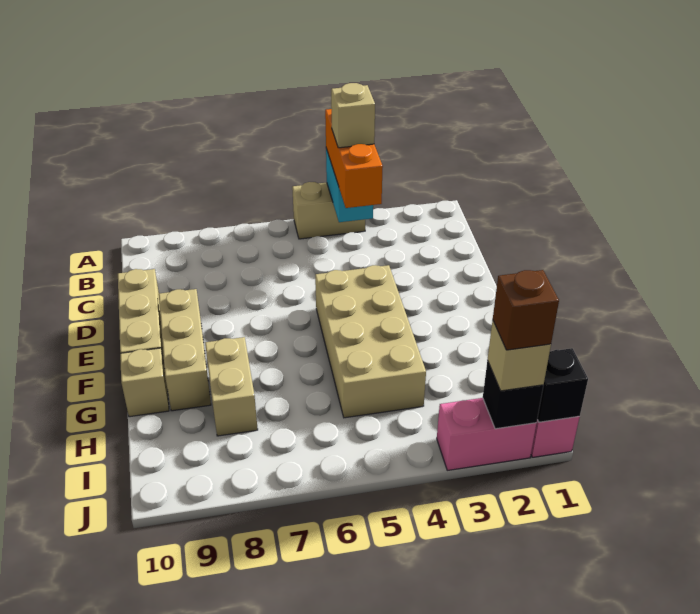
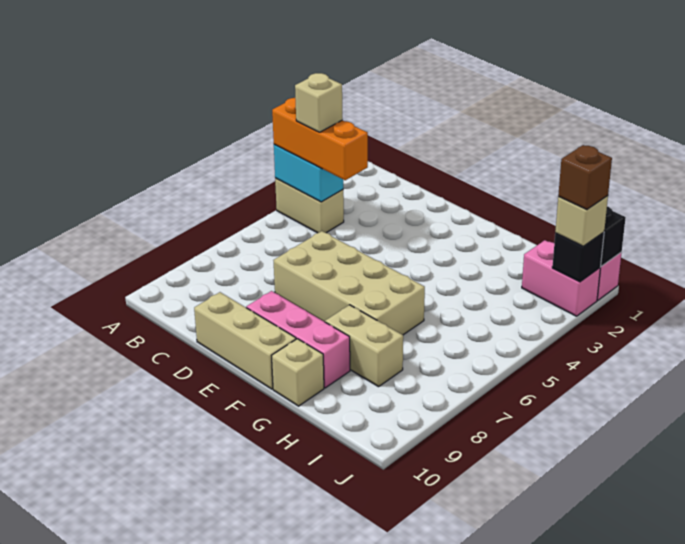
tan 1x2 brick [292,182,365,239] -> tan 1x2 brick turned to [275,178,344,233]
tan 2x4 brick [315,265,426,418] -> tan 2x4 brick moved to [273,231,425,335]
tan 1x3 brick [159,289,211,411] -> pink 1x3 brick [246,291,350,388]
pink 1x2 brick [437,398,536,470] -> pink 1x2 brick turned to [522,240,600,316]

